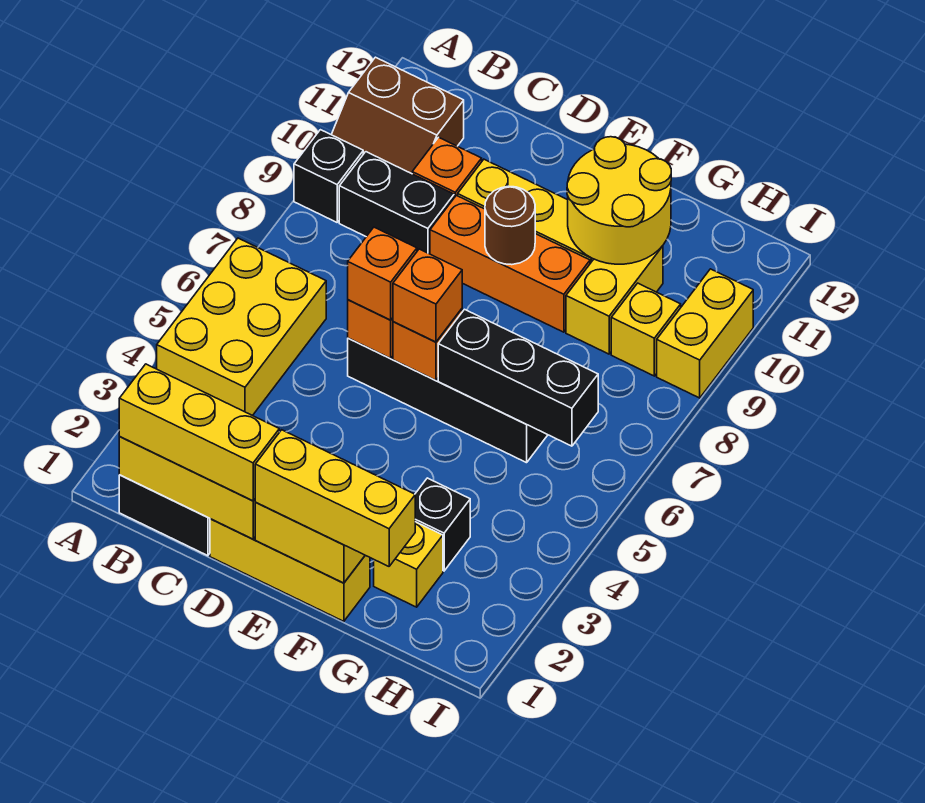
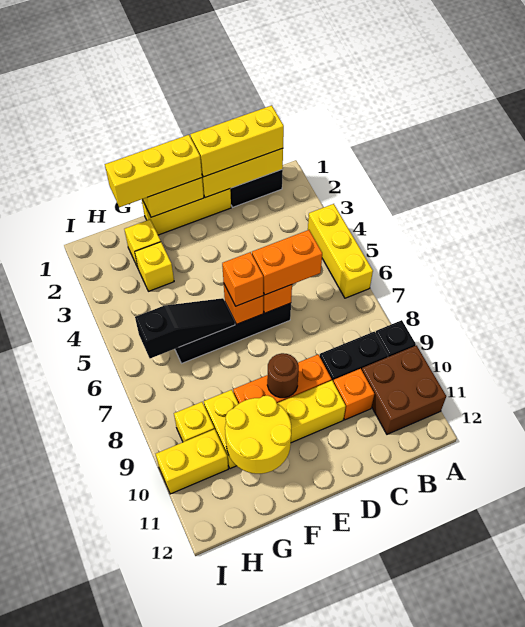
yellow 2x3 brick [157,238,326,416] -> yellow 1x3 brick [308,204,373,298]
brown 2x2 slope [331,57,464,174] -> brown 2x2 brick [362,345,446,434]
orange 1x1 brick [348,227,417,320] -> orange 1x2 brick [252,230,322,295]
black 1x3 brick [438,309,598,446] -> black 1x3 slope [135,298,235,358]
black 1x1 brick [415,478,470,571] -> yellow 1x1 brick [135,242,174,291]
yellow 1x2 brick [657,269,753,398] -> yellow 1x2 brick turned to [156,429,228,494]

